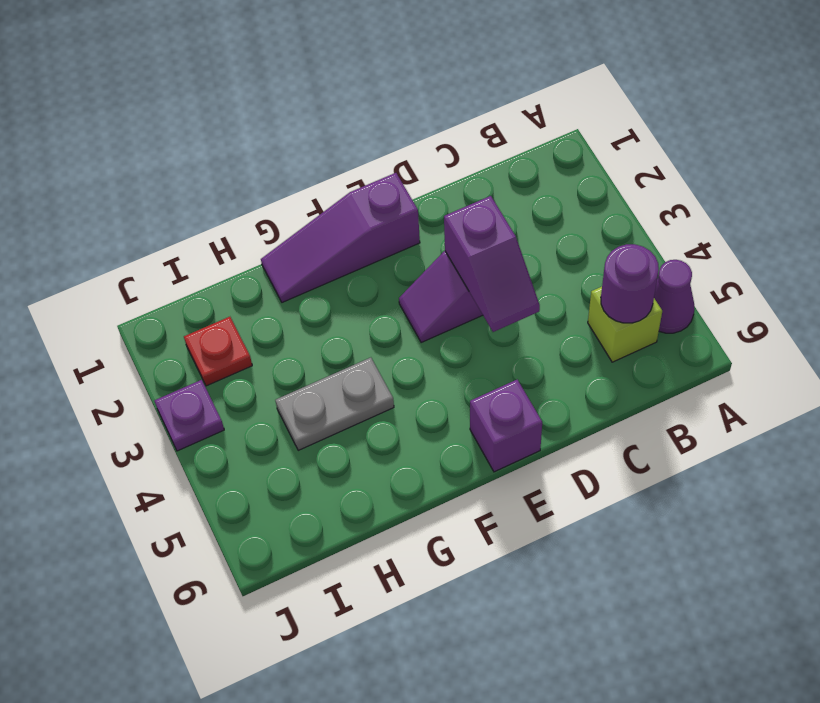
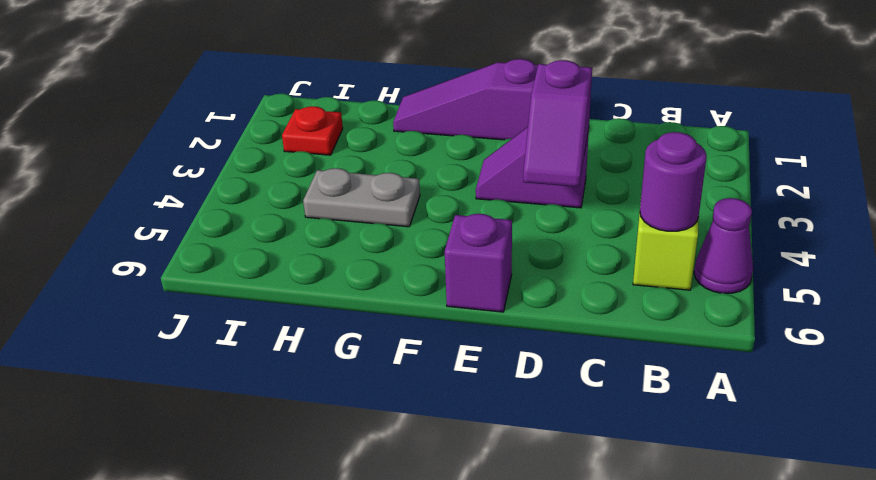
purple 1x1 plate [155,380,224,451] -> none

